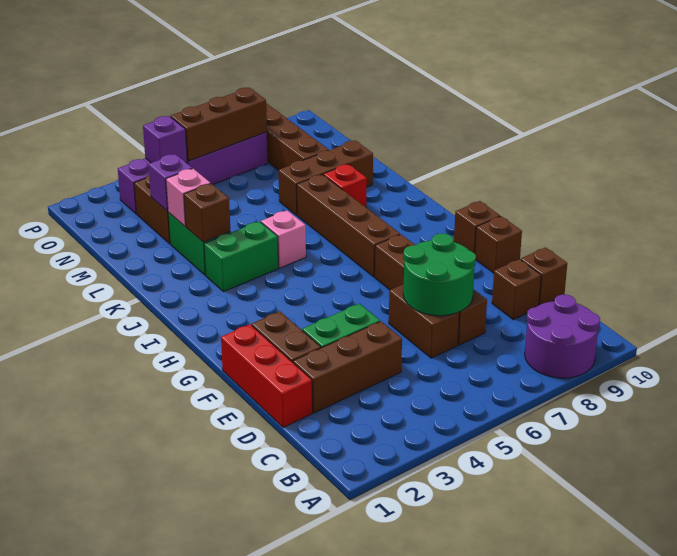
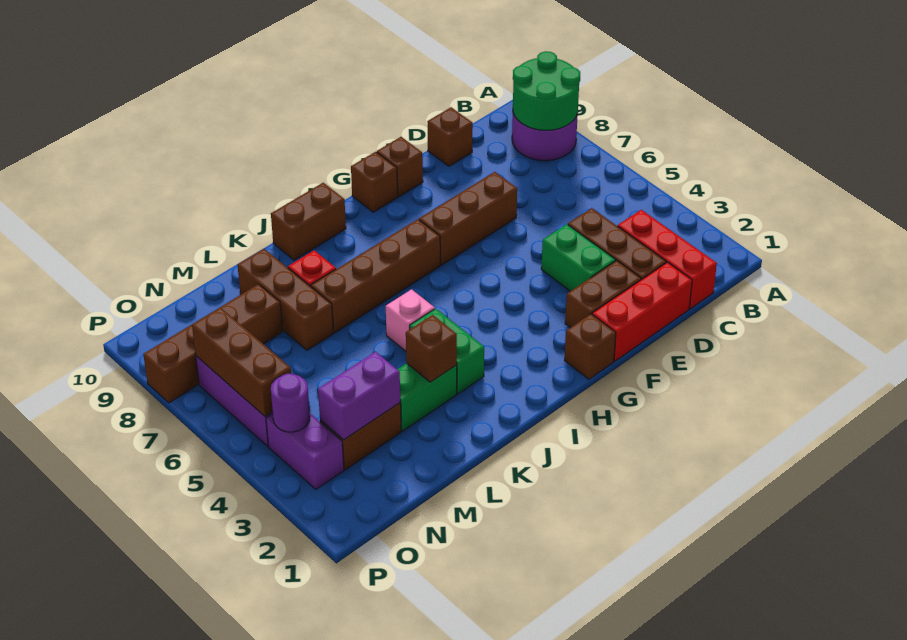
none -> red 1x3 brick [618,210,717,309]
brown 1x2 brick [389,284,459,358] -> brown 1x2 brick moved to [271,183,346,260]
green 2x2 round brick [403,233,476,316] -> green 2x2 round brick moved to [513,51,580,130]
brown 1x4 brick [375,234,487,345] -> brown 1x3 brick [419,172,517,265]
brown 1x1 brick [492,259,541,320] -> brown 1x1 brick moved to [564,314,616,379]
pink 1x1 brick [166,169,211,226] -> none
purple 1x1 brick [148,154,192,211] -> purple 1x2 brick [318,352,400,440]
purple 1x1 brick [143,116,187,163] -> purple 1x1 round brick [271,374,310,432]

